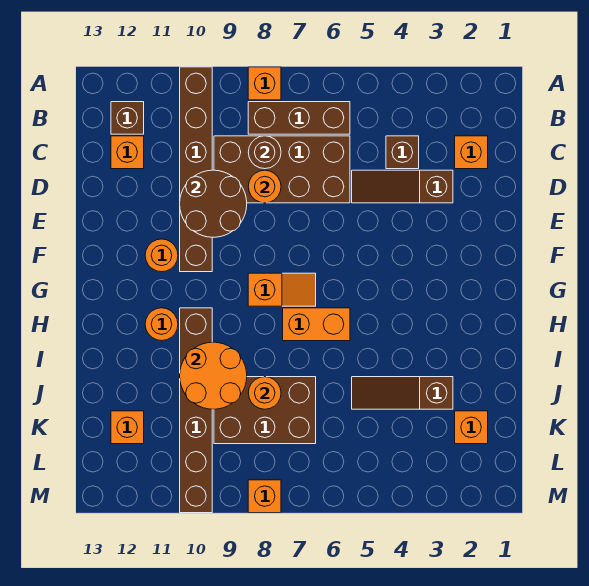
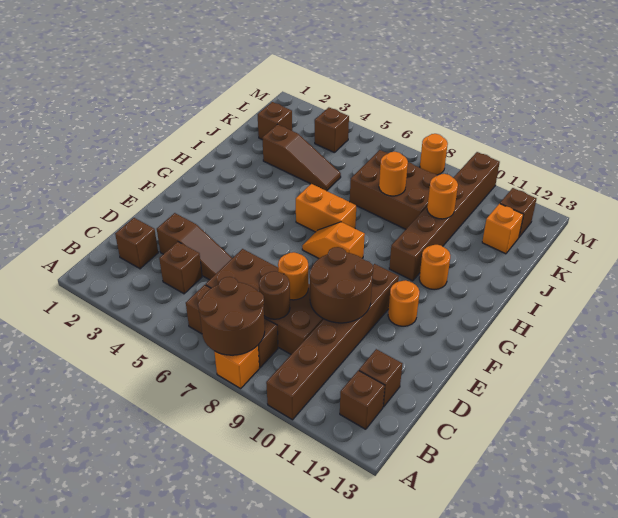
none -> brown 2x2 round brick [198,277,265,355]
orange 1x1 brick [455,136,488,169] -> brown 1x1 brick [115,218,158,269]
orange 1x1 brick [111,136,144,169] -> brown 1x1 brick [359,349,402,407]
orange 2x2 round brick [180,342,247,409] -> orange 1x1 round brick [427,174,458,219]
orange 1x1 brick [455,411,488,444] -> brown 1x1 brick [258,102,292,139]
none -> brown 1x1 brick [315,107,349,153]
none -> brown 1x1 brick [500,188,537,237]
orange 1x1 brick [248,480,281,513] -> orange 1x1 round brick [420,134,448,175]

